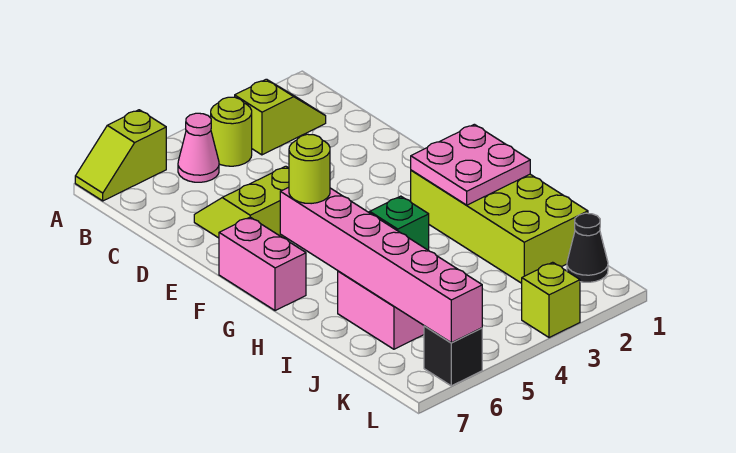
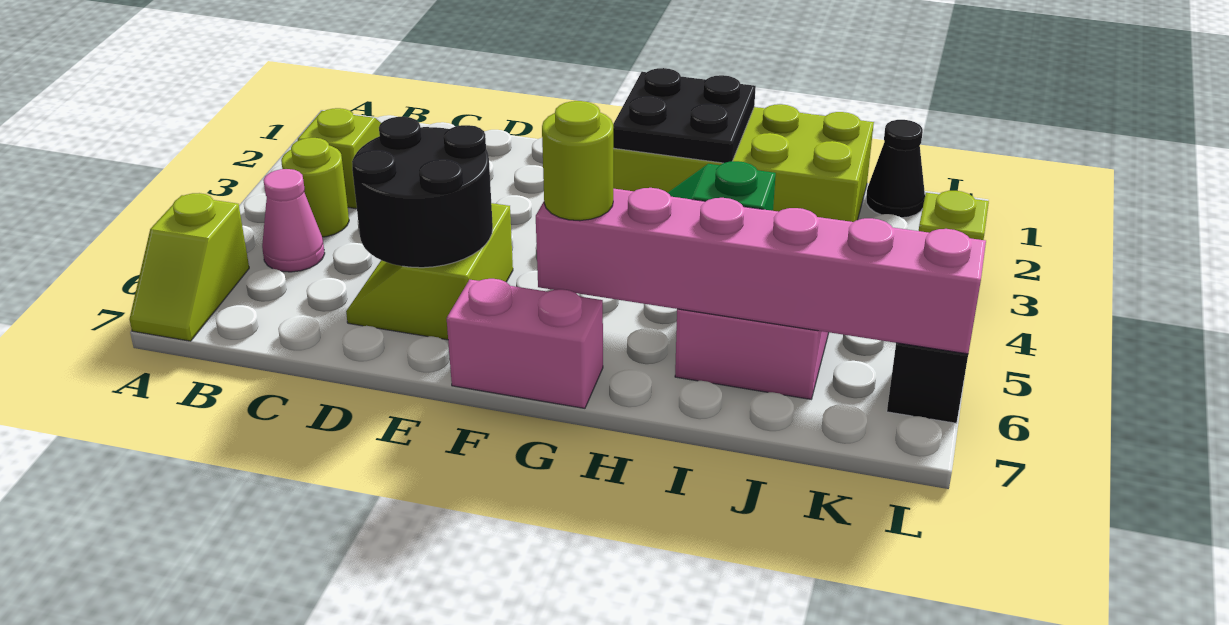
none -> black 2x2 round brick [352,117,493,268]
pink 2x2 plate [411,124,530,205] -> black 2x2 plate [613,68,756,163]

